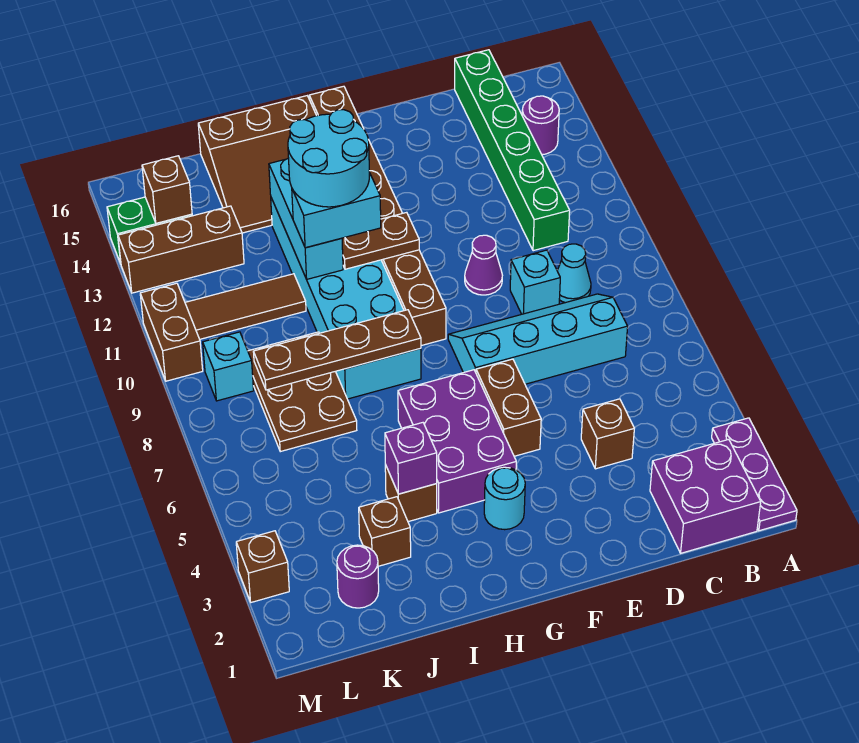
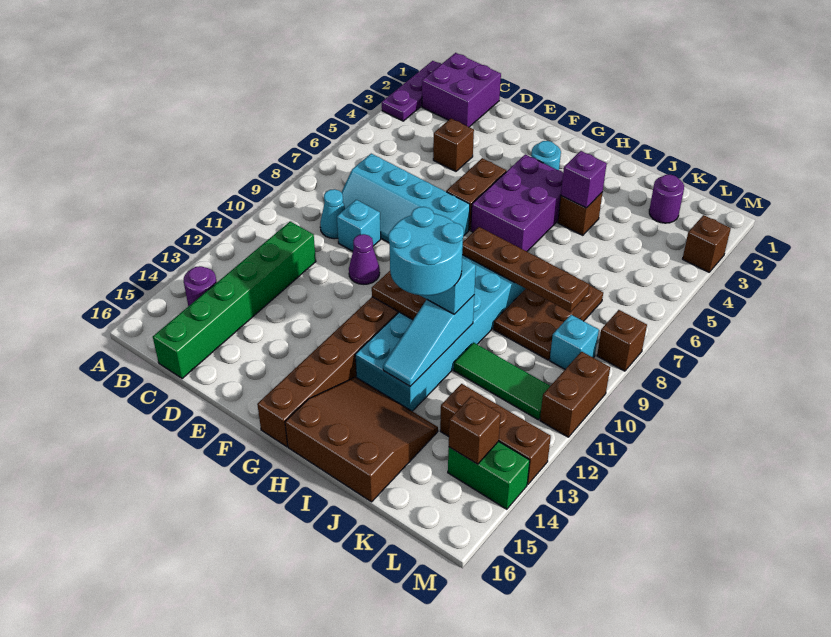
cyan 1x3 brick [269,158,343,279] -> cyan 1x3 slope [383,295,474,386]
brown 1x1 brick [359,497,411,566] -> brown 1x1 brick moved to [597,310,647,371]
brown 1x3 tile [185,274,306,339] -> green 1x3 tile [454,343,550,420]

